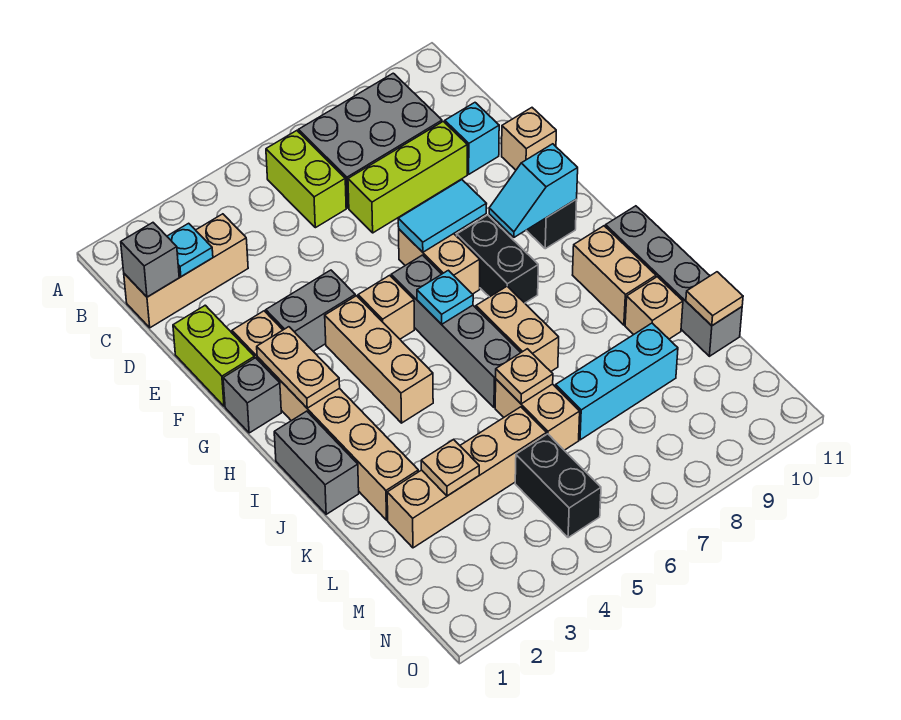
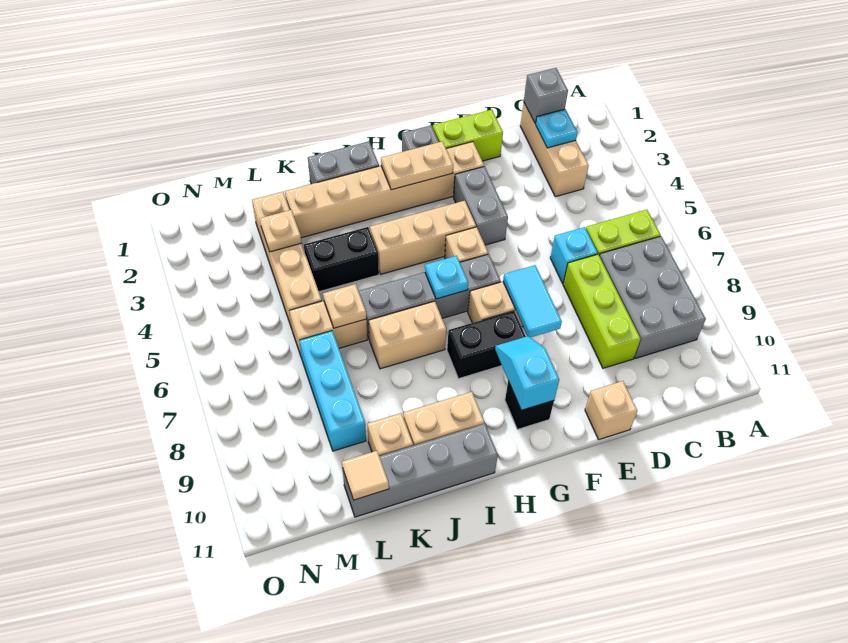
cyan 1x1 brick [445,103,499,174] -> cyan 1x1 brick moved to [550,227,598,283]
black 1x2 brick [515,434,601,538] -> black 1x2 brick moved to [304,227,379,292]

